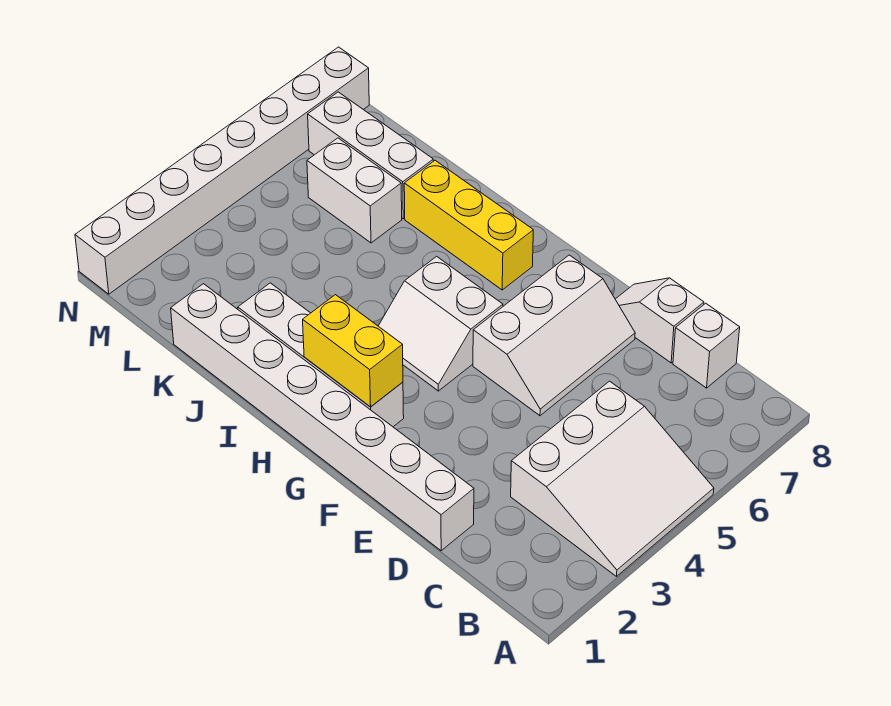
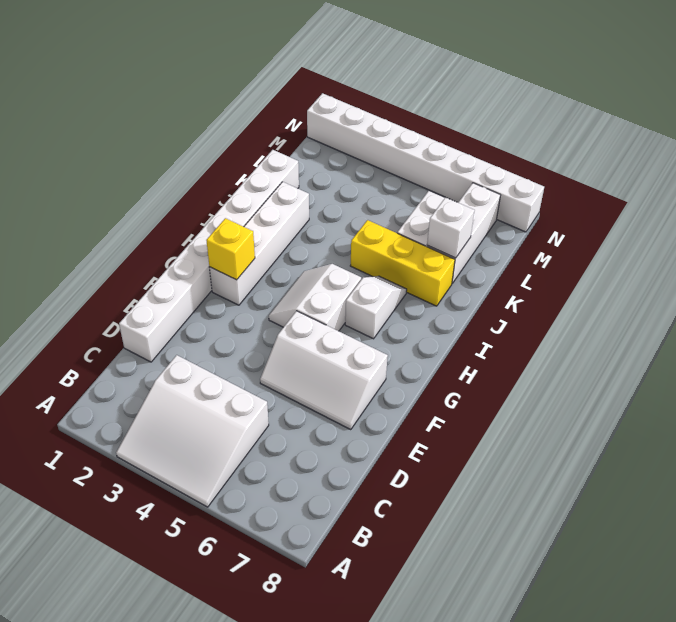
white 1x1 brick [673,303,740,388] -> white 1x1 brick moved to [427,197,475,258]
white 1x2 slope [615,278,704,363] -> white 1x2 slope moved to [345,276,407,339]
yellow 1x2 brick [303,295,403,407] -> yellow 1x1 brick [206,218,255,280]
yellow 1x3 brick [404,160,533,290] -> yellow 1x3 brick turned to [350,220,455,306]

